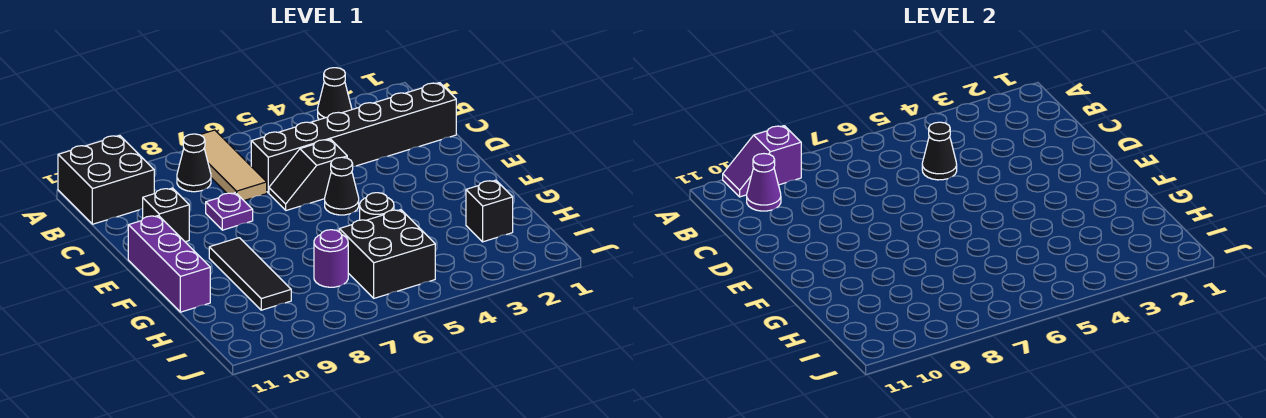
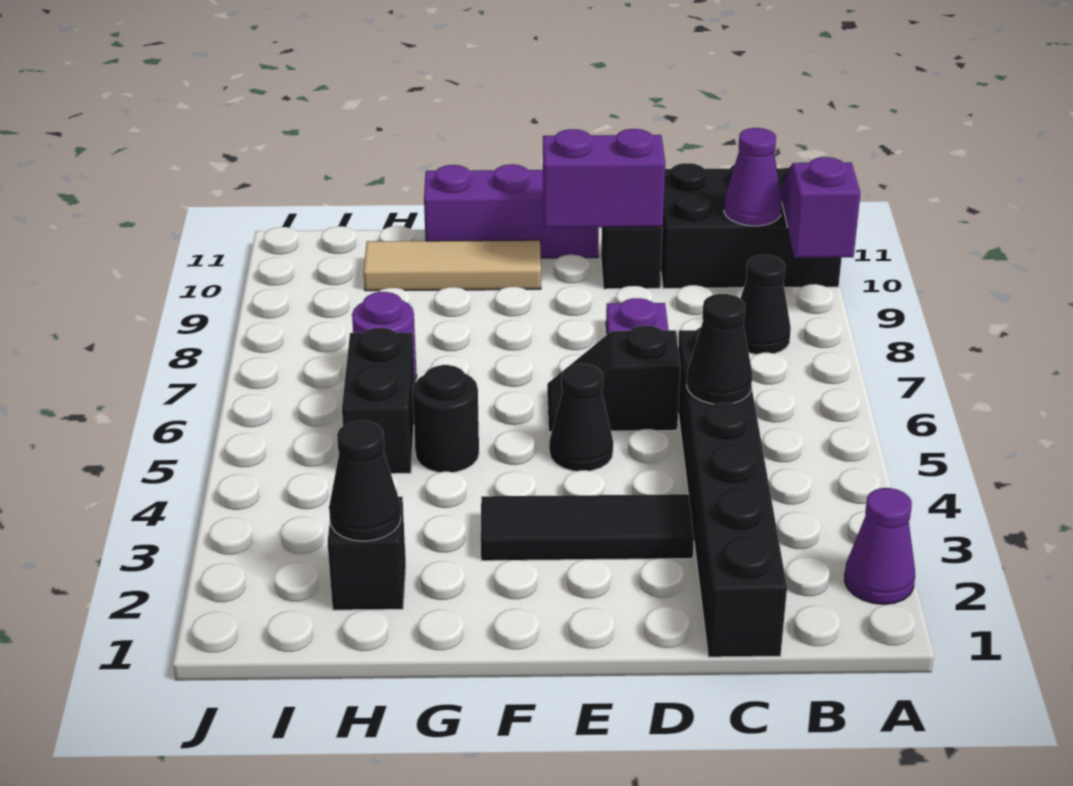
none -> purple 1x1 cone [844,488,915,604]
black 1x1 cone [318,68,352,120] -> black 1x1 cone moved to [329,421,401,541]
tan 1x3 tile [200,130,267,200] -> tan 1x3 tile moved to [364,240,541,291]
black 2x2 brick [58,135,154,224] -> black 2x3 brick [661,162,842,288]
black 1x2 slope [269,139,347,210] -> black 1x2 slope turned to [547,326,681,432]
none -> purple 1x2 brick [543,129,665,228]
black 1x3 tile [209,238,291,310] -> black 1x3 tile moved to [481,494,694,561]
black 2x2 brick [339,210,435,298] -> black 1x2 brick [342,328,415,474]

